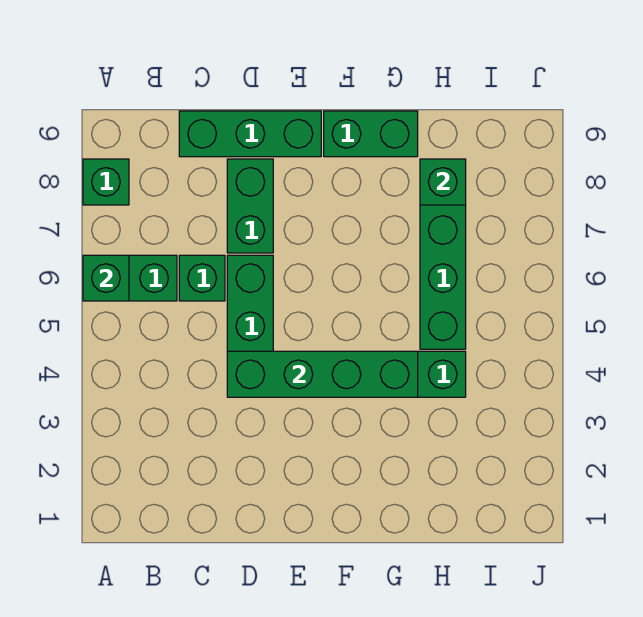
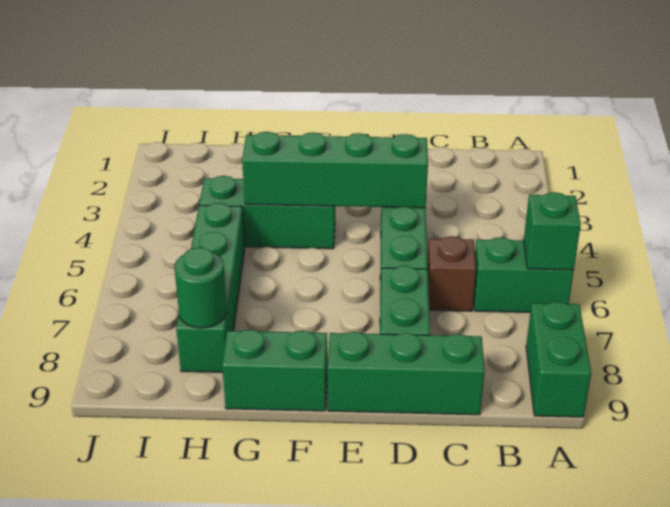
green 1x1 brick [83,159,129,205] -> green 1x2 brick [526,302,591,417]
green 1x1 brick [179,255,225,301] -> brown 1x1 brick [428,236,476,311]
green 1x1 brick [420,159,466,205] -> green 1x1 round brick [174,247,227,328]

